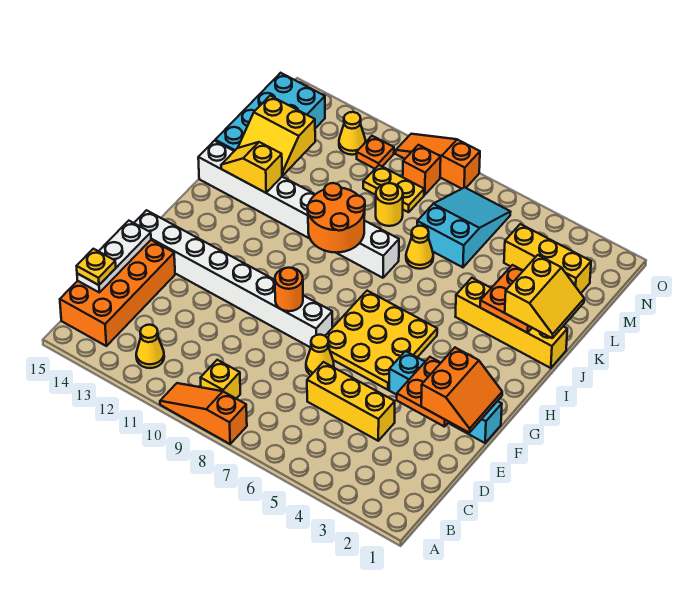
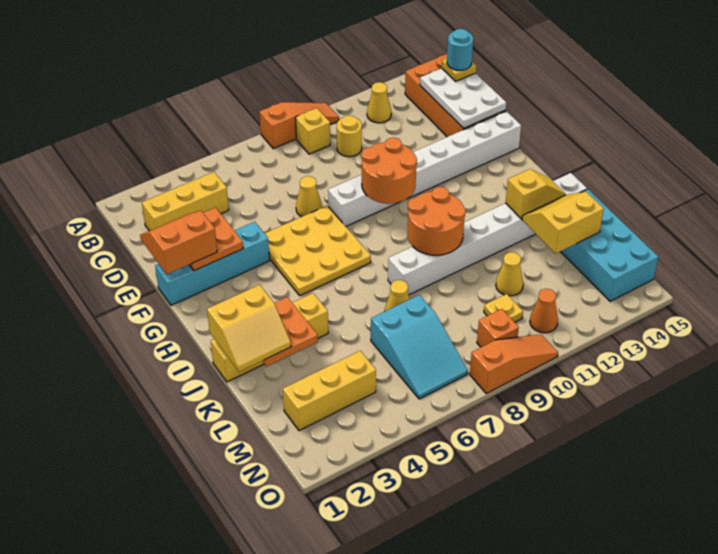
white 1x3 plate [77,221,151,292] -> white 2x3 plate [420,68,506,128]
none -> cyan 1x1 round brick [447,29,473,70]
yellow 1x3 brick [307,362,395,441] -> yellow 1x3 brick moved to [142,172,229,231]
orange 2x2 slope [421,348,502,433] -> orange 2x2 slope turned to [140,211,217,274]
orange 1x1 round brick [275,268,303,311] -> orange 2x2 round brick [361,138,417,204]
yellow 2x2 slope [505,255,584,338] -> yellow 2x2 slope turned to [207,285,291,372]
yellow 1x1 round brick [376,183,403,226] -> yellow 1x1 round brick moved to [337,115,362,157]
yellow 1x2 plate [363,165,424,212] -> yellow 1x1 plate [484,294,523,322]
orange 1x1 plate [357,136,394,169] -> orange 1x1 cone [530,289,558,333]
yellow 1x1 cone [339,112,366,155] -> yellow 1x1 cone moved to [496,252,523,296]

